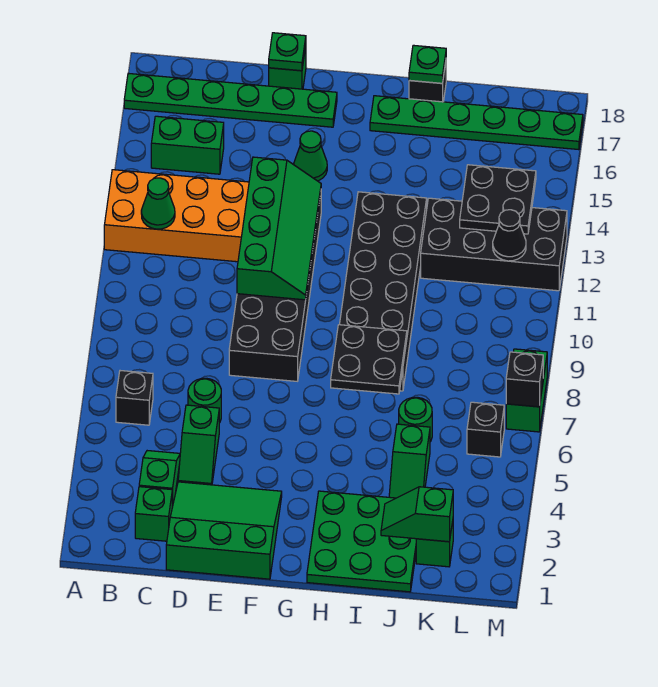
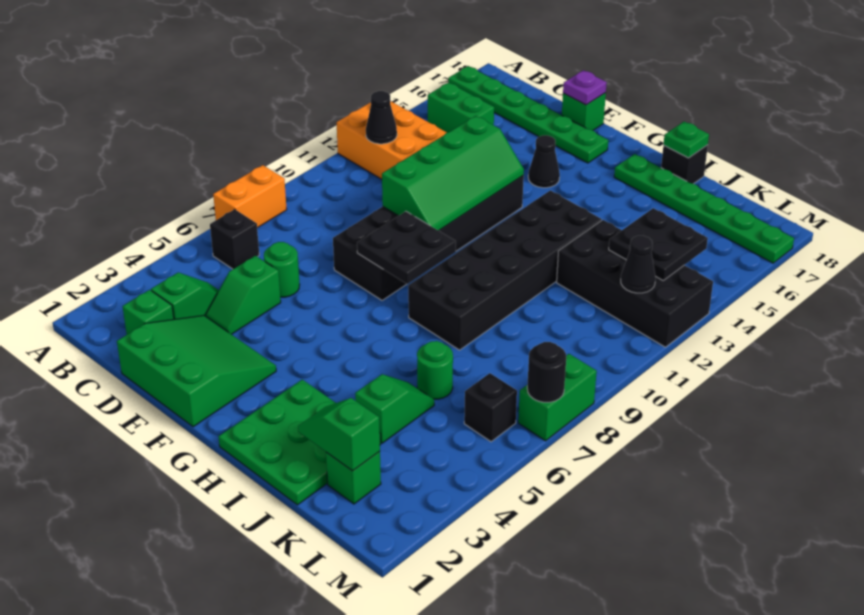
none -> orange 1x2 brick [213,165,287,228]
green 1x1 cone [141,178,175,229] -> black 1x1 cone [366,91,397,144]
green 1x1 plate [269,33,306,71] -> purple 1x1 plate [563,70,607,105]
green 1x1 cone [294,131,327,181] -> black 1x1 cone [528,135,560,188]
black 2x2 plate [331,325,407,394] -> black 2x2 plate moved to [357,211,456,284]
green 1x2 slope [389,424,430,498] -> green 1x2 slope turned to [355,374,434,443]
black 1x1 brick [506,352,543,407] -> black 1x1 round brick [527,342,566,402]

